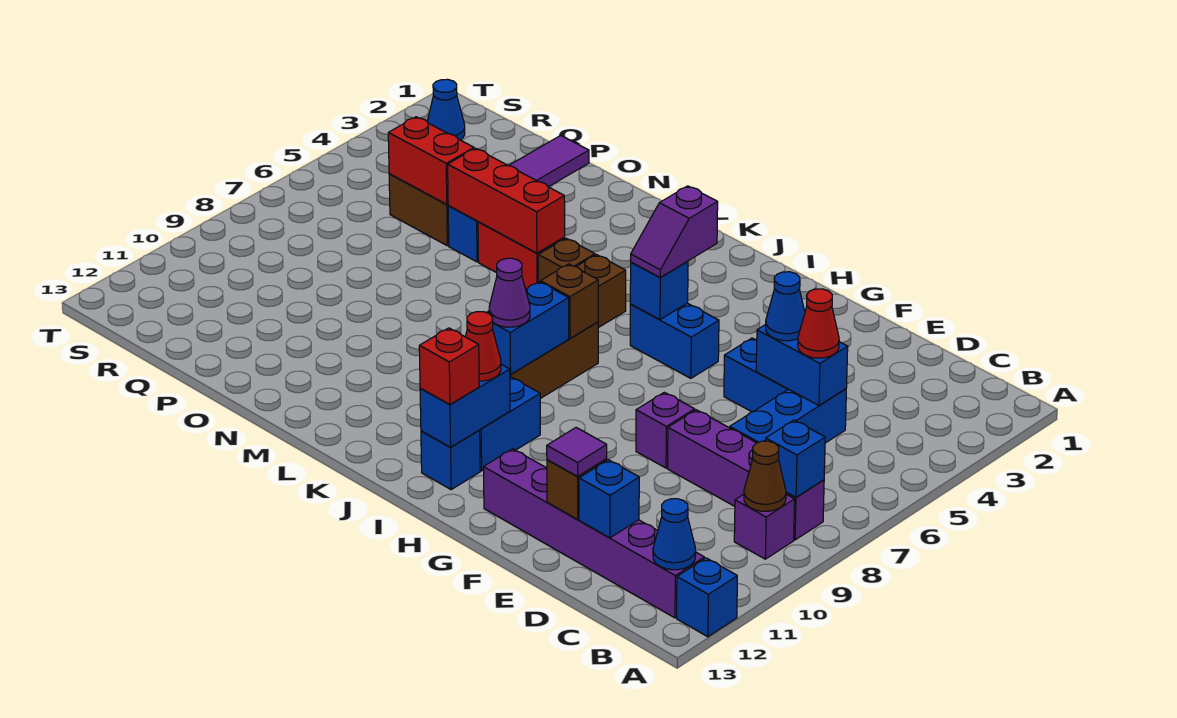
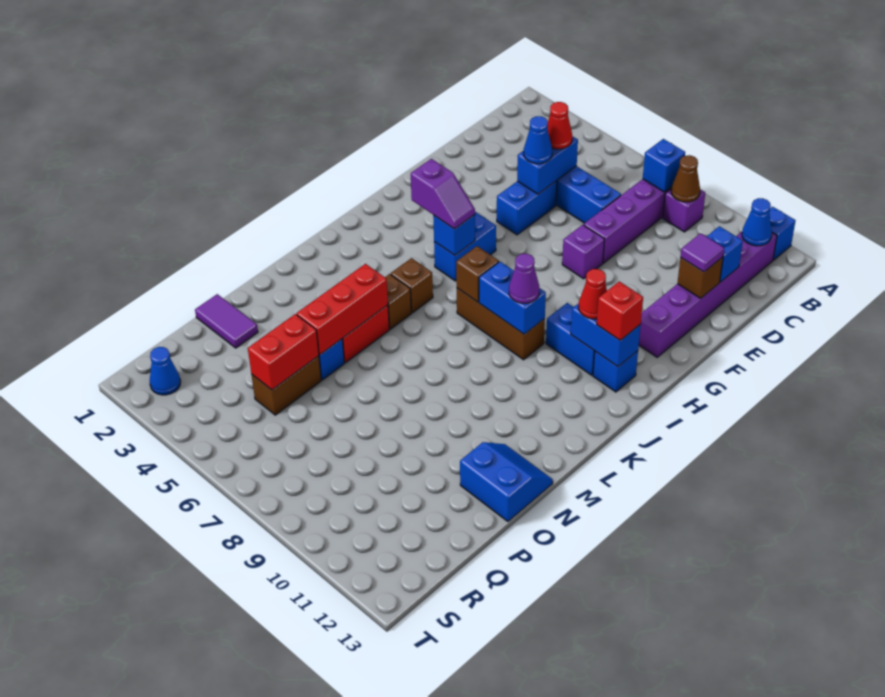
none -> blue 2x2 slope [460,442,553,522]

